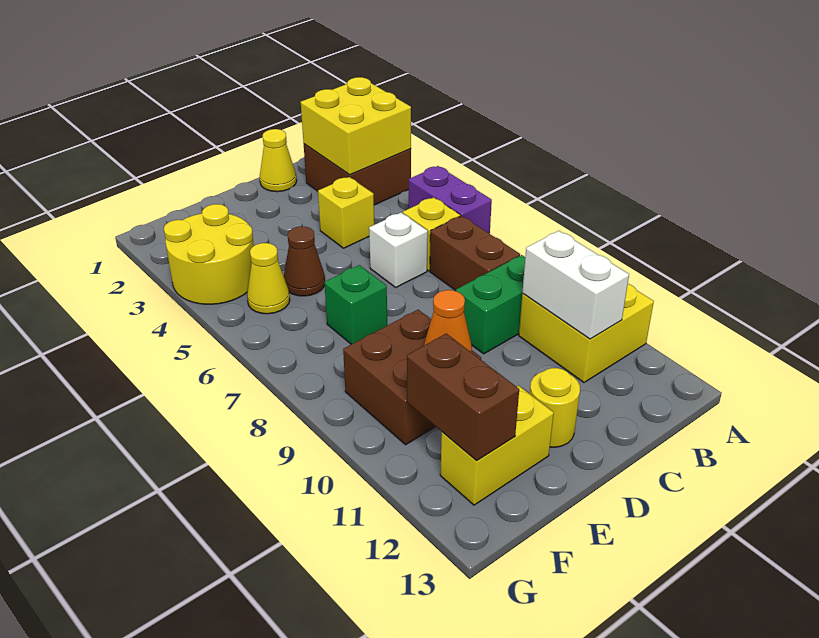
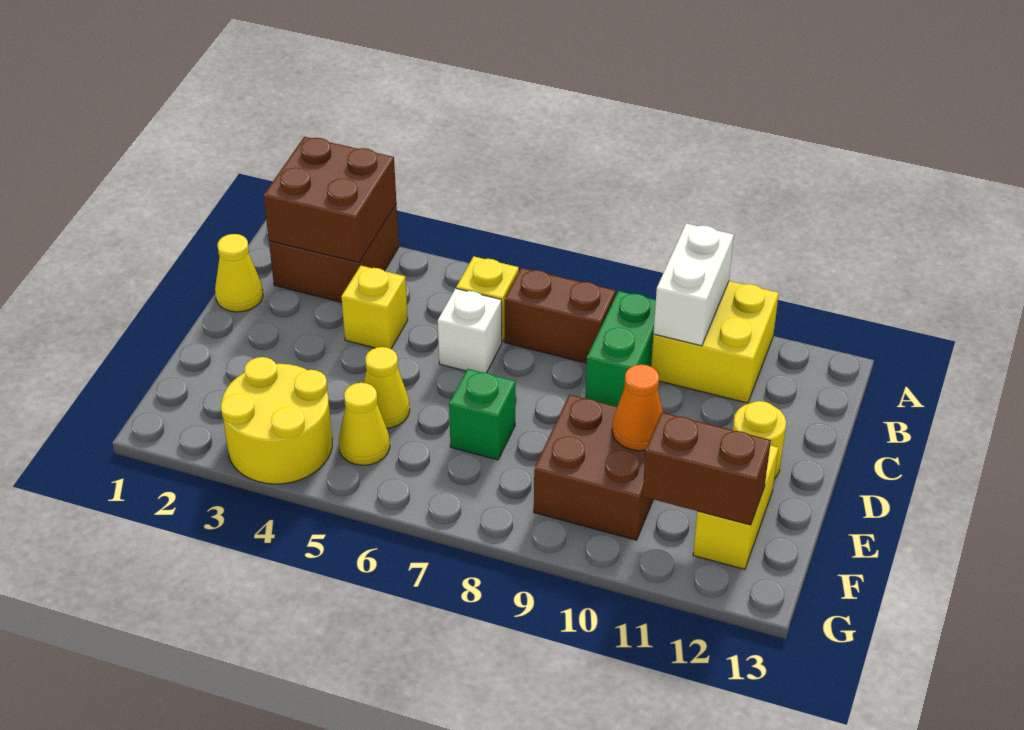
yellow 2x2 brick [301,77,411,175] -> brown 2x2 brick [264,137,396,263]
purple 1x2 brick [409,166,492,234] -> none
white 1x2 brick [522,231,629,339] -> white 1x2 brick turned to [654,223,734,346]
brown 1x1 cone [284,226,325,296] -> yellow 1x1 cone [364,347,410,428]

